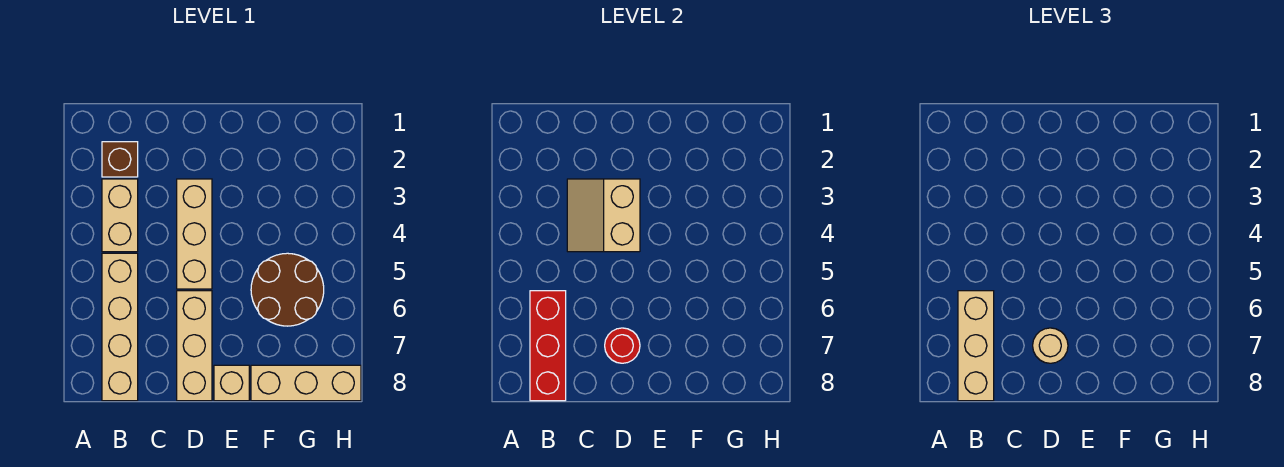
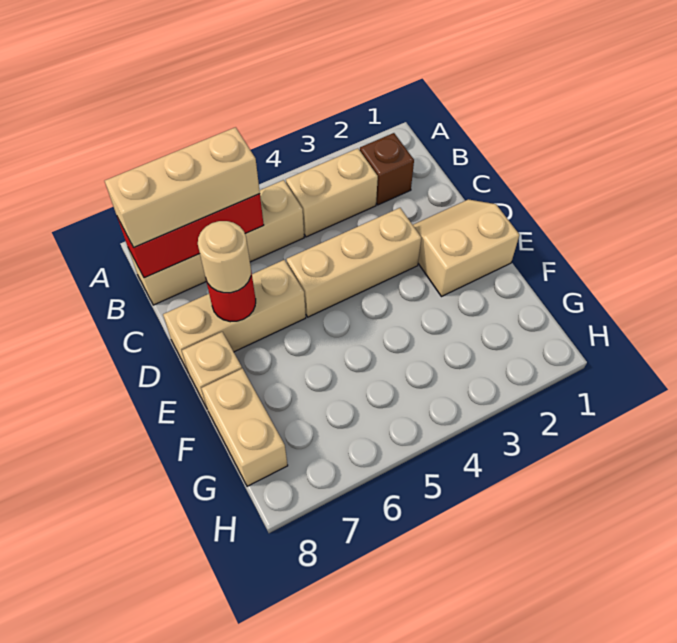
tan 2x2 slope [567,179,640,252] -> tan 2x2 slope moved to [413,199,519,297]
brown 2x2 round brick [251,253,324,326] -> none
tan 1x3 brick [251,365,361,401] -> tan 1x2 brick [201,369,288,486]

